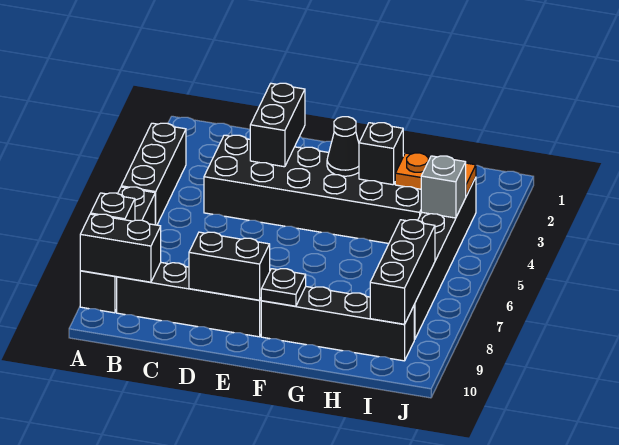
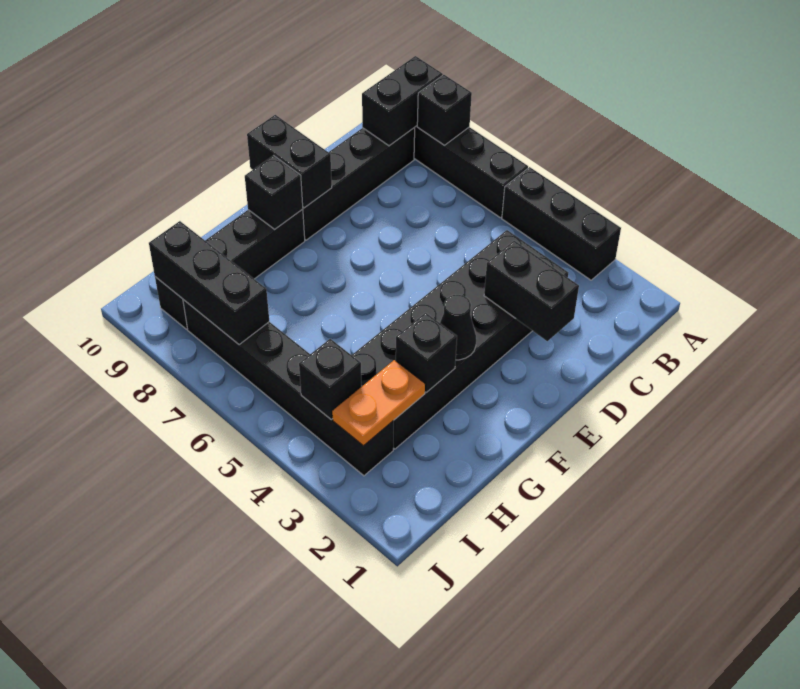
black 1x2 brick [189,232,270,300] -> black 1x2 brick turned to [247,115,332,208]
black 1x1 plate [261,269,306,306] -> black 1x1 brick [245,156,303,229]
grey 1x1 brick [421,156,466,218] -> black 1x1 brick [299,339,361,419]

